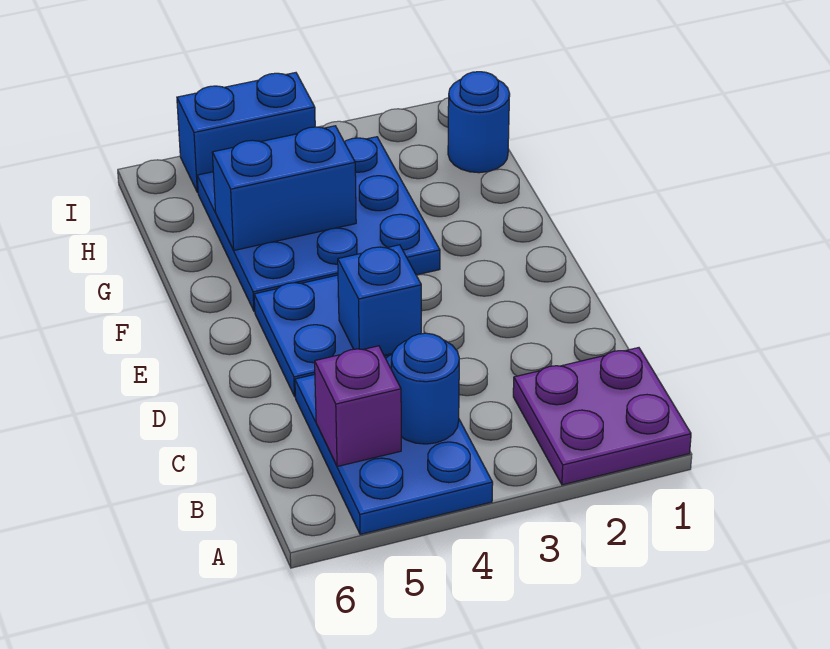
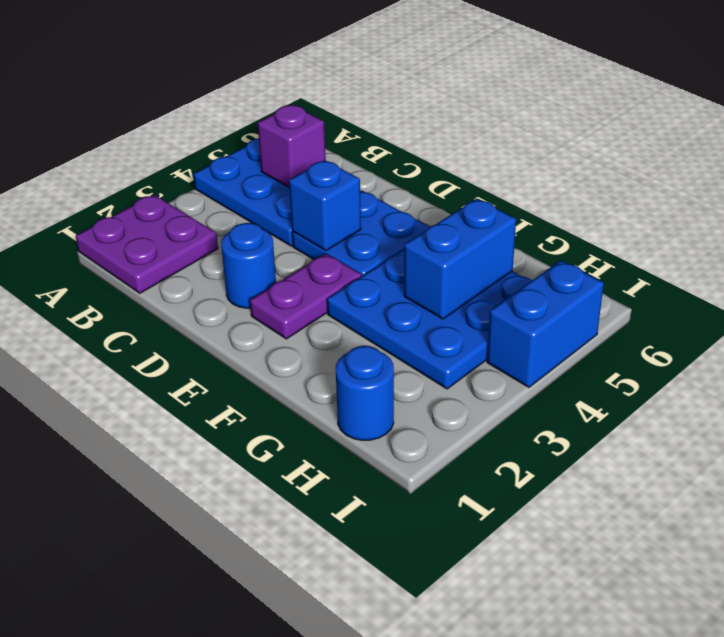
blue 1x1 round brick [391,333,459,444] -> blue 1x1 round brick moved to [221,223,276,308]
none -> purple 1x2 plate [250,254,362,339]

